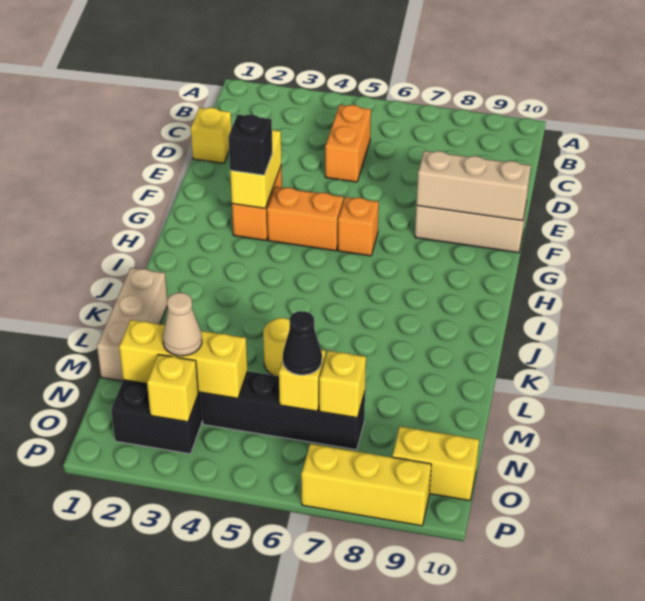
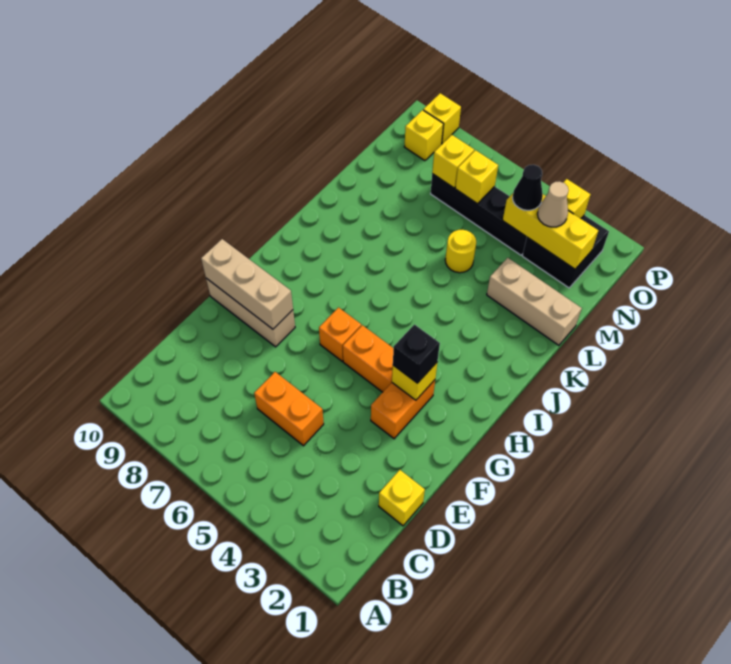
orange 1x2 brick [325,105,371,182] -> orange 1x2 brick turned to [254,372,324,446]
yellow 1x2 brick [230,130,281,208] -> yellow 1x1 brick [392,363,437,400]
tan 1x3 brick [97,268,167,381] -> tan 1x3 brick turned to [487,258,582,345]
black 1x1 cone [283,311,322,375] -> black 1x1 cone moved to [513,165,543,210]
yellow 1x2 brick [392,427,479,501] -> yellow 1x1 brick [404,110,444,161]
yellow 1x3 brick [301,444,431,526] -> yellow 1x1 brick [423,93,461,144]

